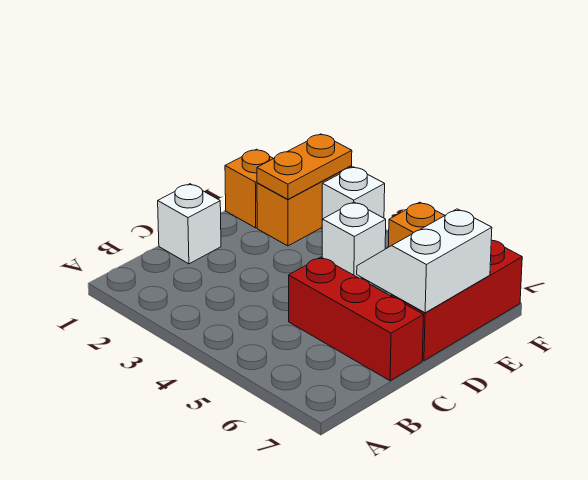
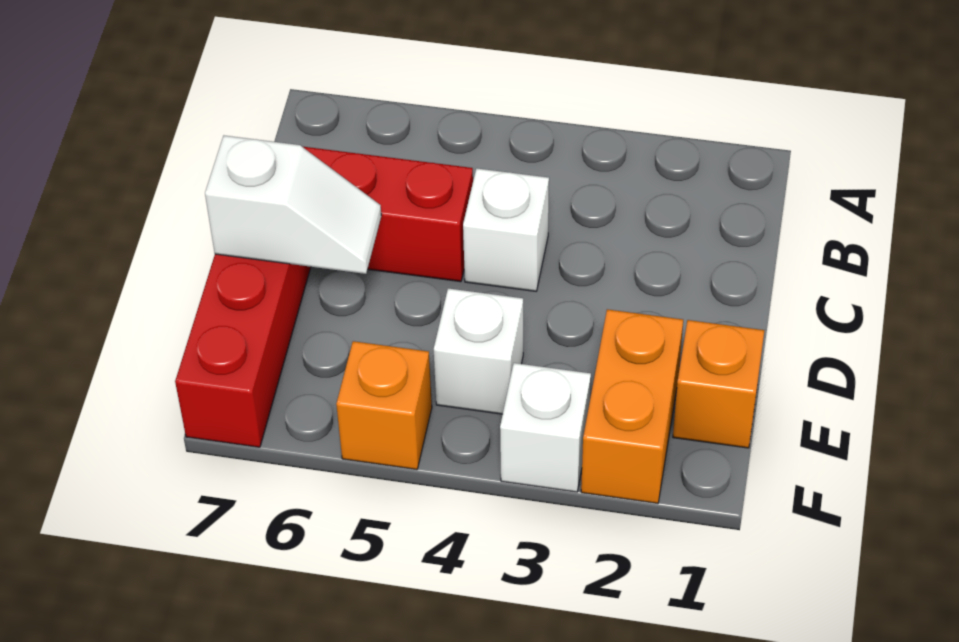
white 1x1 brick [158,184,221,264] -> white 1x1 brick moved to [463,168,549,291]
white 2x2 slope [357,209,492,313] -> white 1x2 slope [205,136,381,274]
orange 1x2 plate [257,134,352,199] -> none

